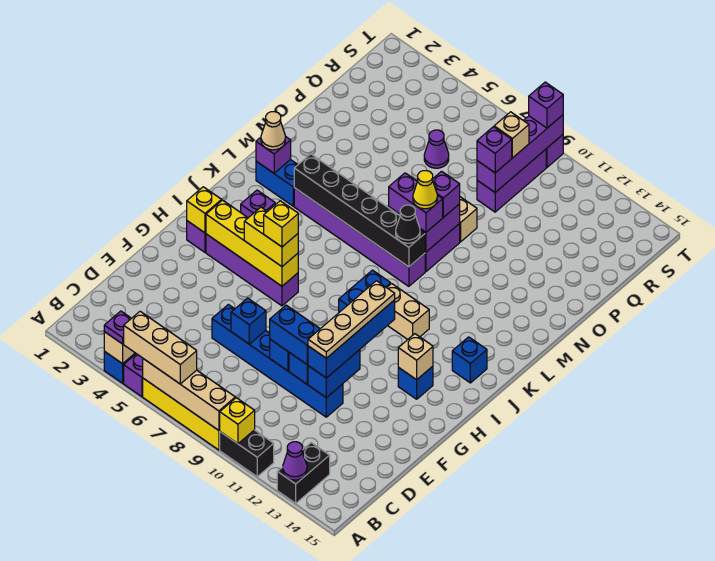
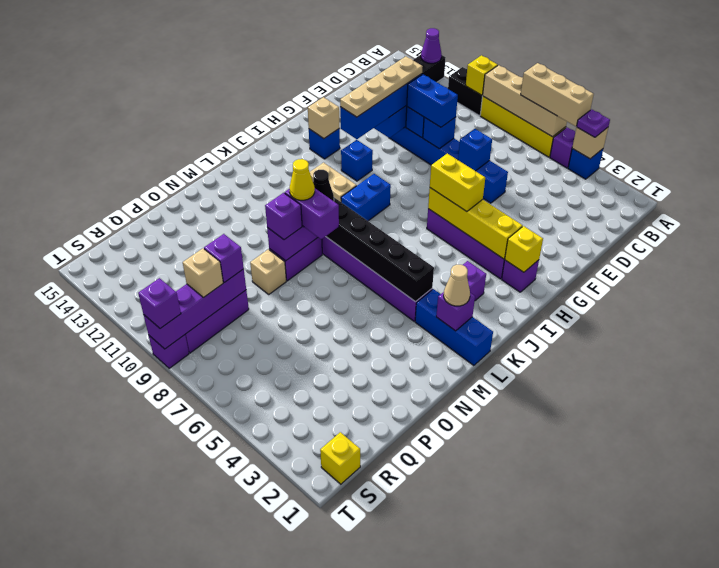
yellow 1x1 brick [264,201,298,247] -> yellow 1x1 brick moved to [320,432,360,484]
blue 1x1 brick [452,337,487,383] -> blue 1x1 brick moved to [341,140,373,181]
blue 1x2 brick [256,160,298,206] -> blue 1x3 brick [415,289,493,366]
purple 1x1 cone [424,130,449,168] -> none

